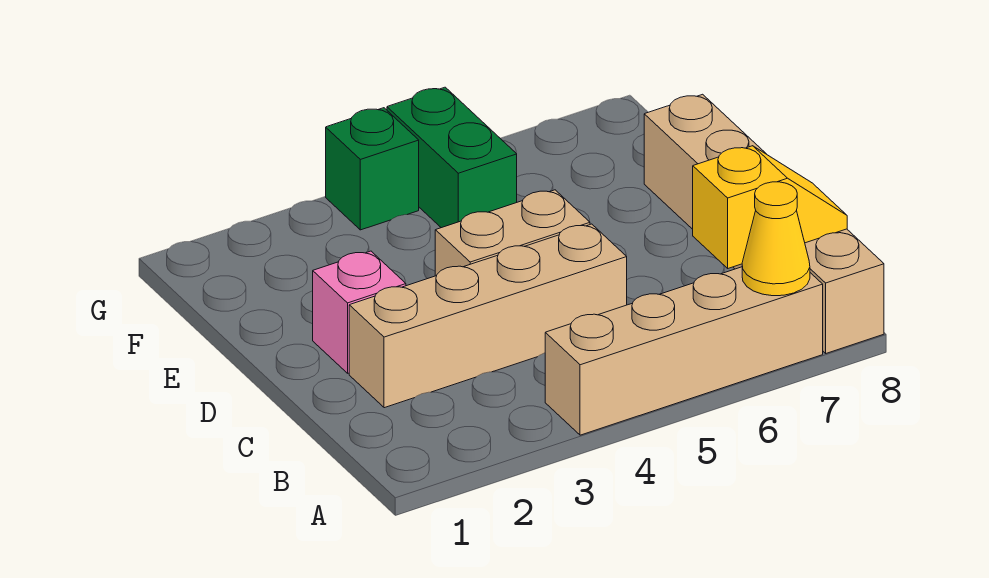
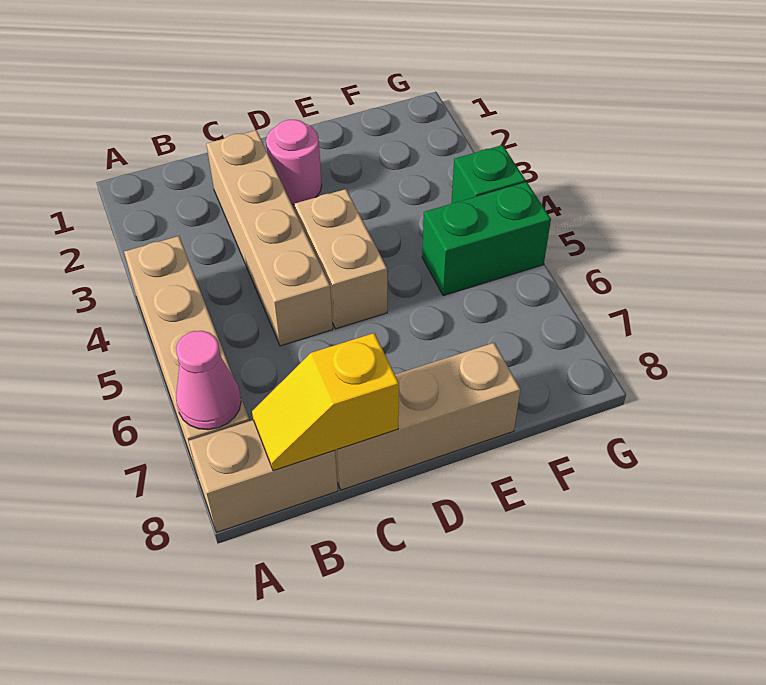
yellow 1x1 cone [742,182,810,296] -> pink 1x1 cone [176,331,241,430]
yellow 1x2 slope [693,146,847,268] -> yellow 1x2 slope turned to [252,333,399,471]
pink 1x1 brick [313,251,406,373] -> pink 1x1 round brick [266,120,322,204]

